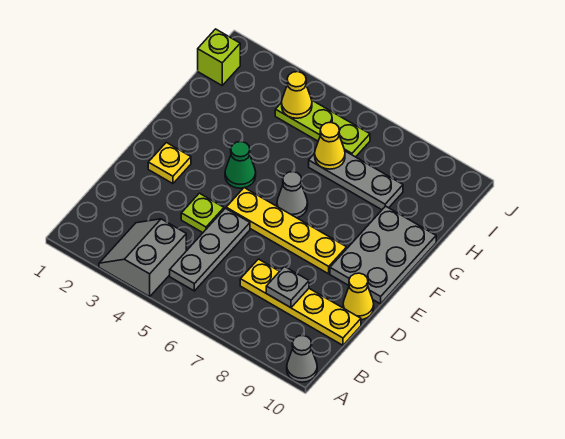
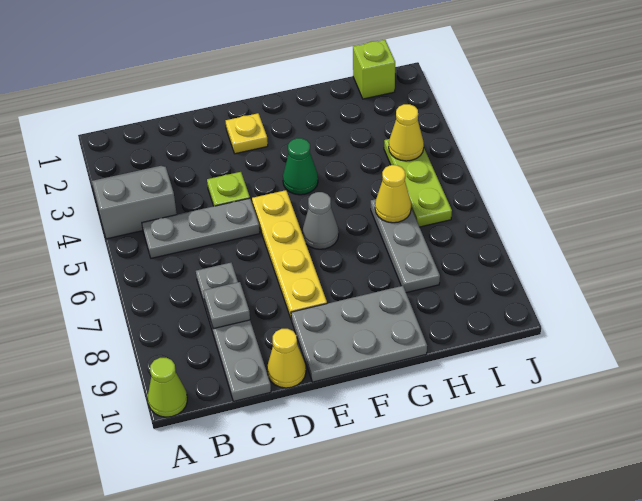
grey 1x1 cone [287,336,317,382] -> lime 1x1 cone [148,358,187,417]
yellow 1x4 plate [240,259,361,345] -> grey 1x4 plate [196,263,271,401]

